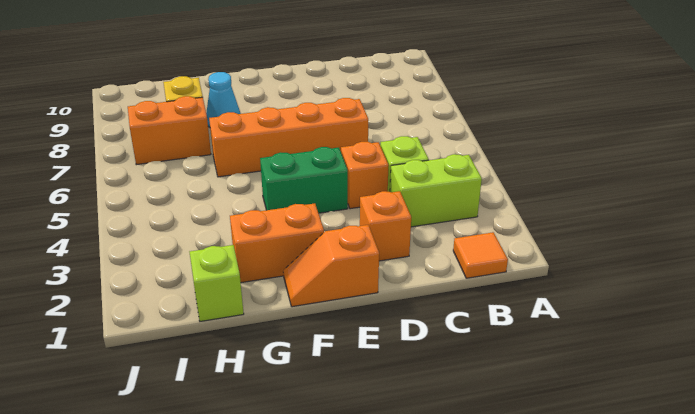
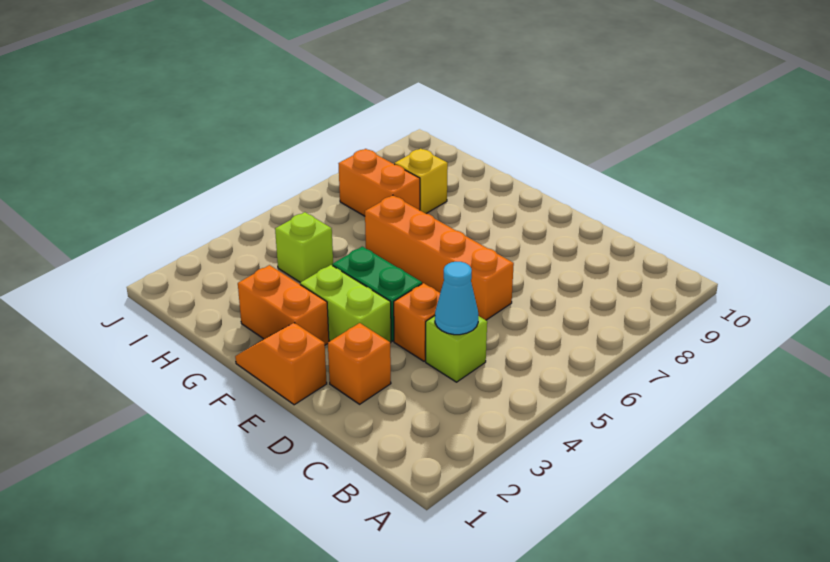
orange 1x1 tile [453,232,508,278] -> none
lime 1x2 brick [390,154,482,227] -> lime 1x2 brick moved to [300,265,391,343]
cyan 1x1 cone [206,72,241,127] -> cyan 1x1 cone moved to [435,262,478,335]
lime 1x1 brick [190,245,244,321] -> lime 1x1 brick moved to [275,212,333,282]

